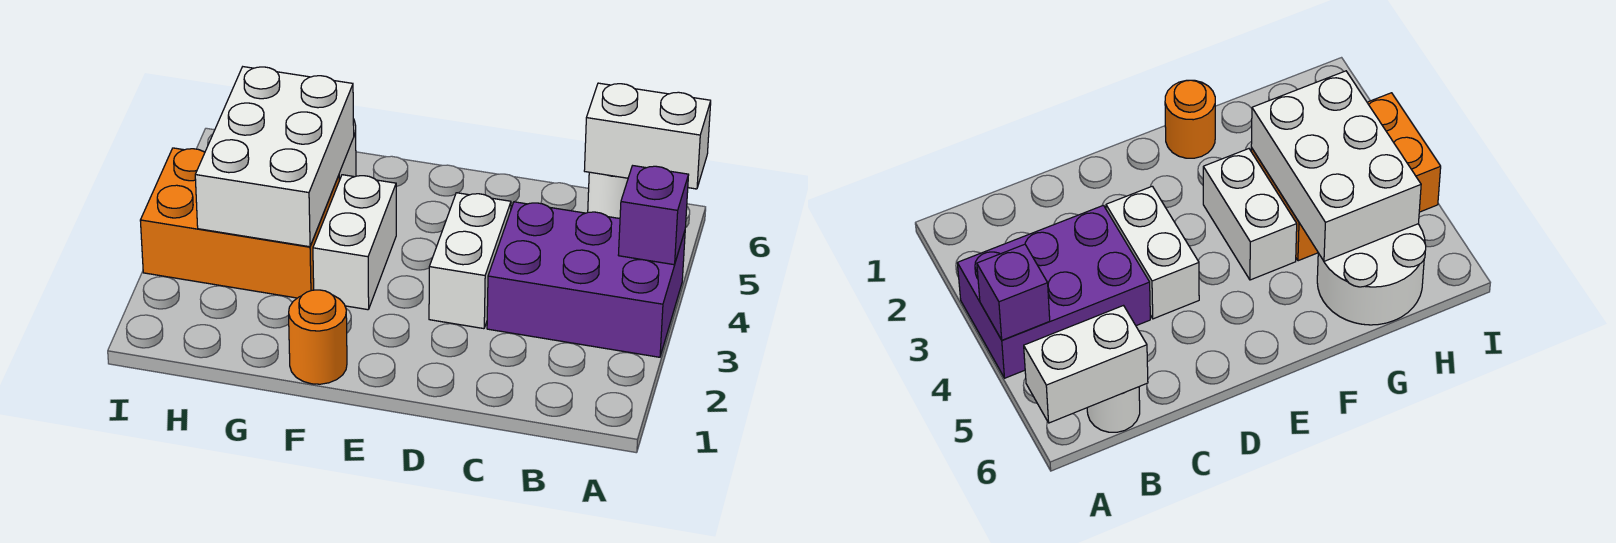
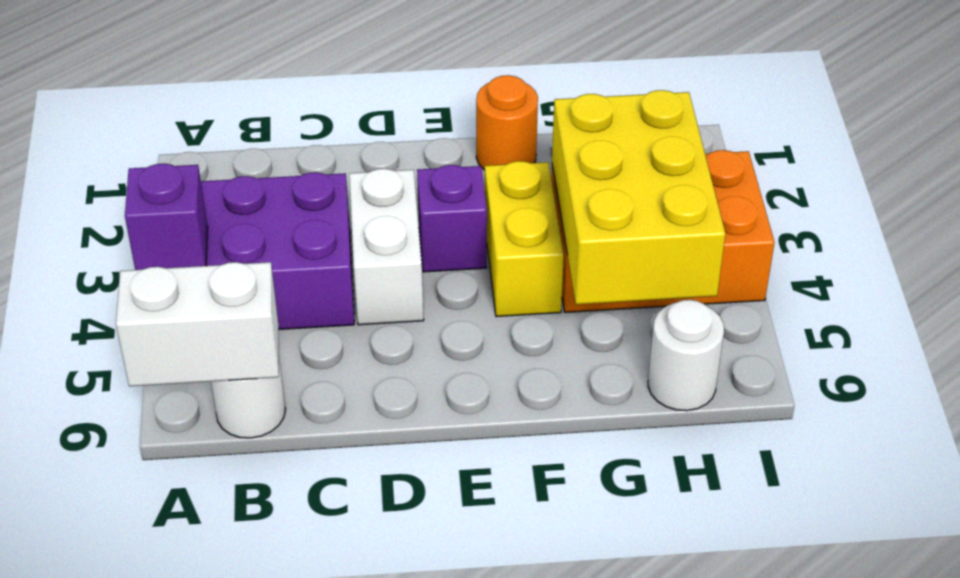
none -> purple 1x1 brick [417,165,487,272]
white 1x2 brick [313,175,396,310] -> yellow 1x2 brick [485,161,564,317]
white 2x3 brick [195,67,354,247] -> yellow 2x3 brick [552,90,725,304]
white 2x2 round brick [1317,224,1426,325] -> white 1x1 round brick [648,300,724,411]

